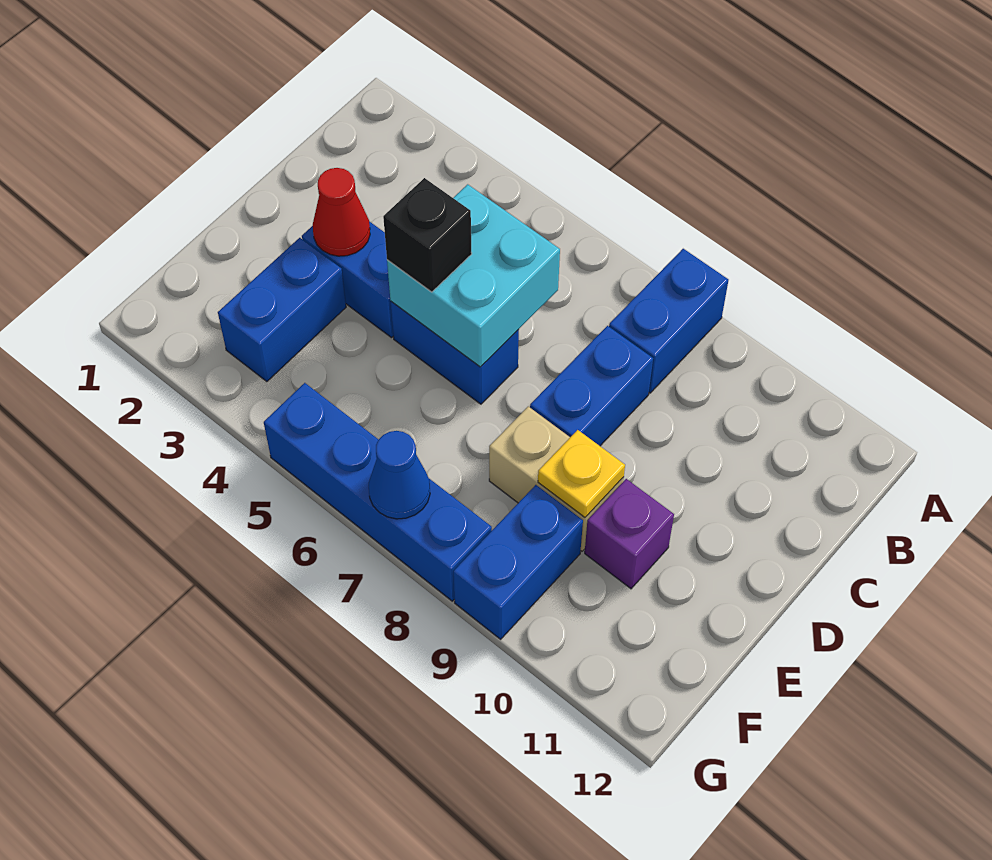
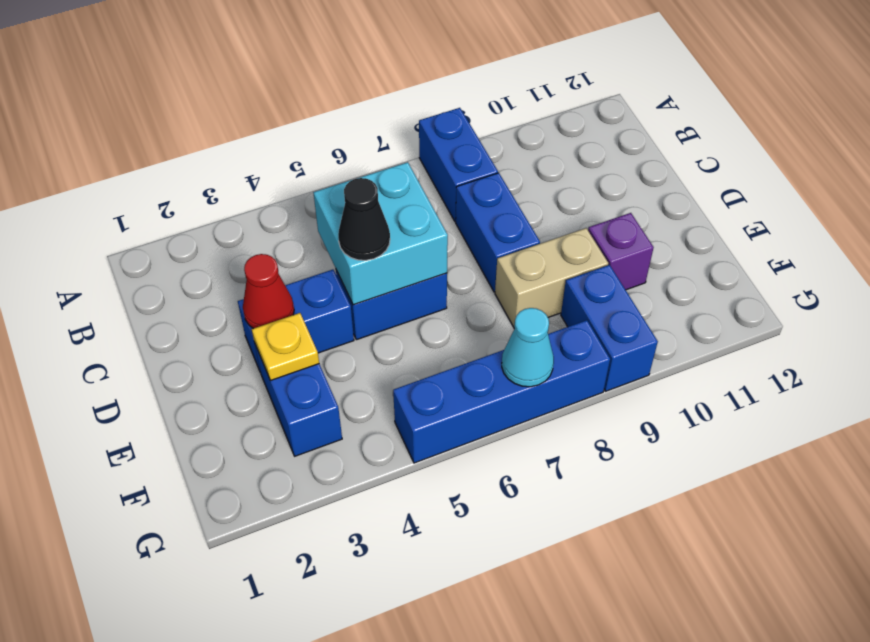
black 1x1 brick [383,178,472,292] -> black 1x1 cone [338,178,390,260]
yellow 1x1 plate [538,430,625,518] -> yellow 1x1 plate moved to [252,313,319,381]
blue 1x1 cone [369,431,430,519] -> cyan 1x1 cone [502,308,554,387]

